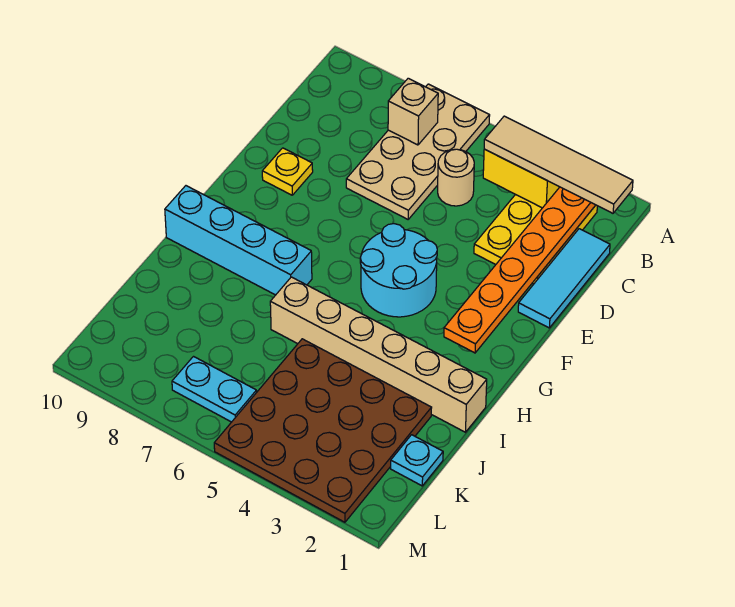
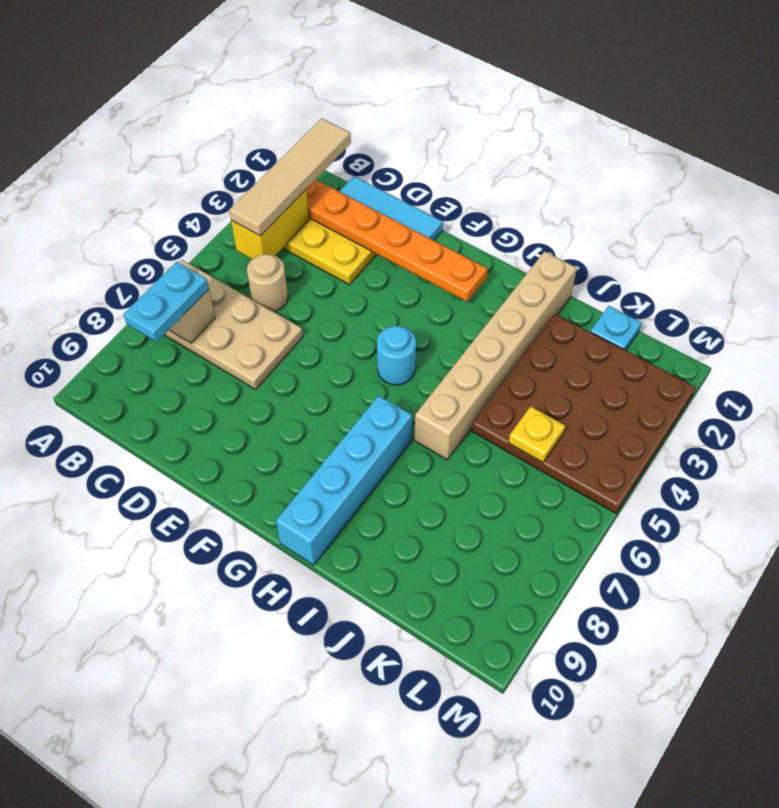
yellow 1x1 plate [262,148,313,195] -> yellow 1x1 plate moved to [508,406,565,463]
cyan 2x2 round brick [360,224,437,317] -> cyan 1x1 round brick [377,326,416,385]
cyan 1x2 plate [172,357,257,422] -> cyan 1x2 plate moved to [123,262,209,342]

